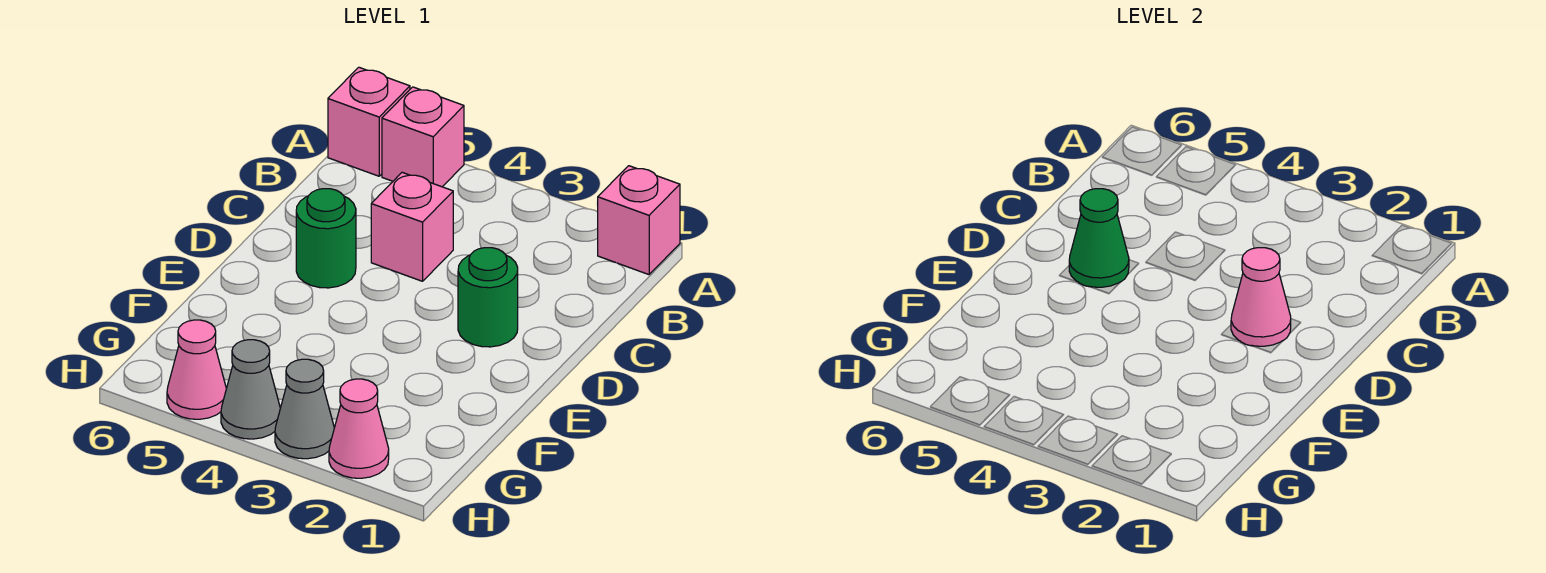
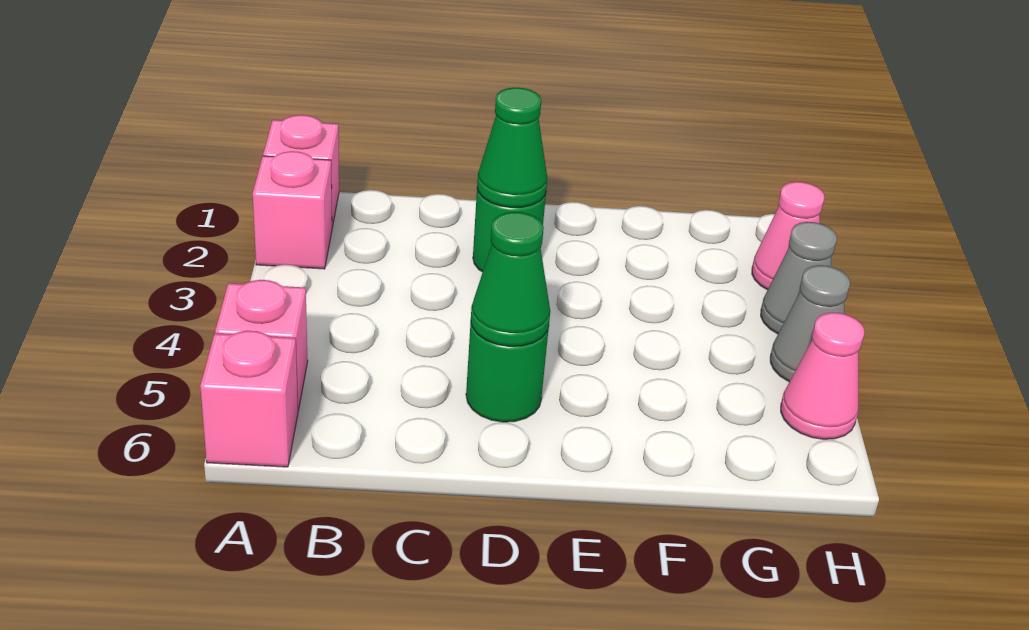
pink 1x1 brick [371,172,453,281] -> pink 1x1 brick moved to [253,151,332,269]
pink 1x1 cone [1231,248,1291,346] -> green 1x1 cone [477,88,547,207]

